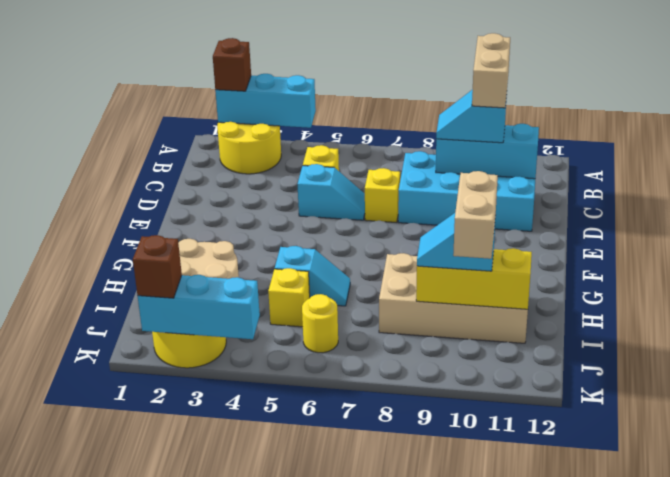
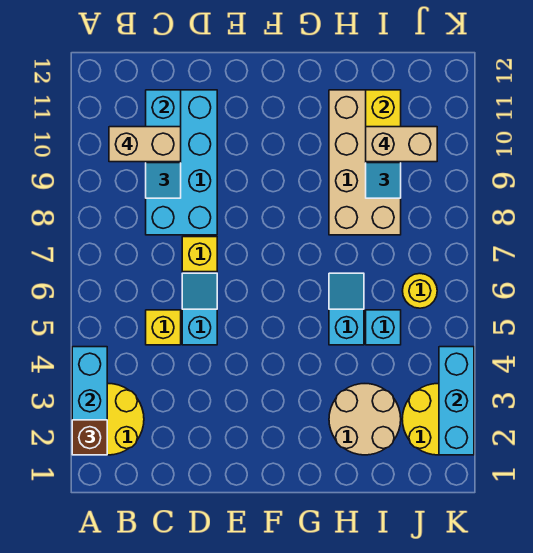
yellow 1x1 brick [268,268,310,327] -> cyan 1x1 brick [366,310,401,345]
brown 1x1 brick [133,235,182,298] -> none

